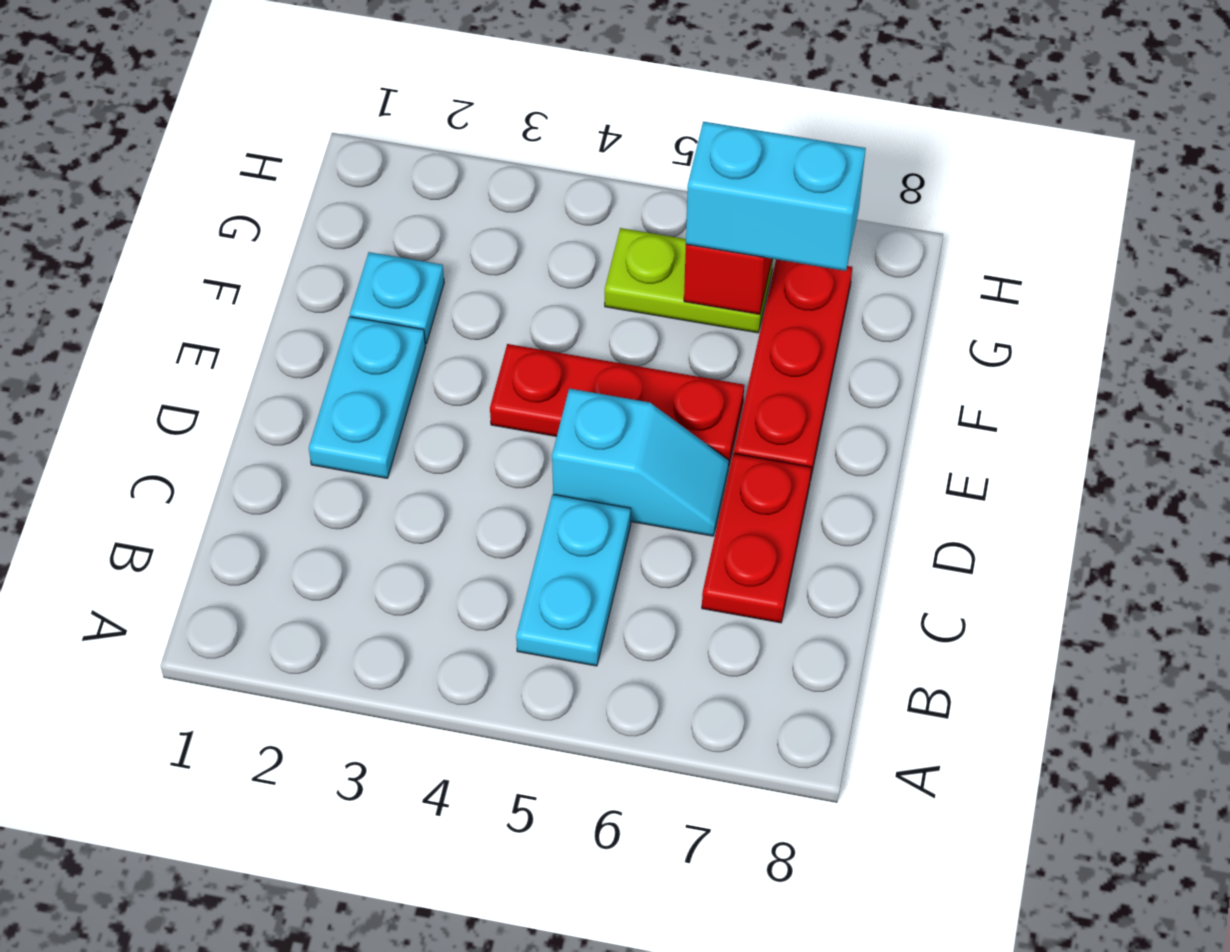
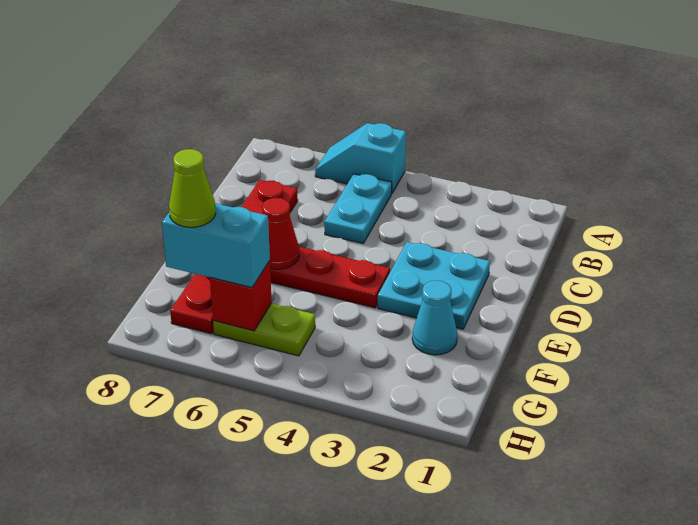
cyan 1x2 plate [309,317,426,478] -> cyan 2x2 plate [378,242,490,329]
cyan 1x2 slope [552,389,729,536] -> cyan 1x2 slope moved to [315,123,406,194]
none -> red 1x1 cone [262,198,299,269]
cyan 1x1 plate [350,252,444,344] -> cyan 1x1 cone [412,281,457,355]
none -> lime 1x1 cone [169,149,216,227]

